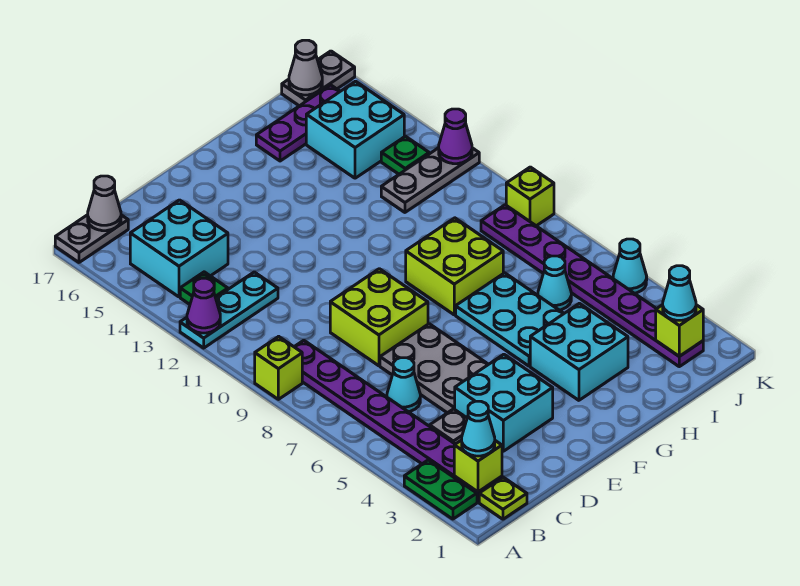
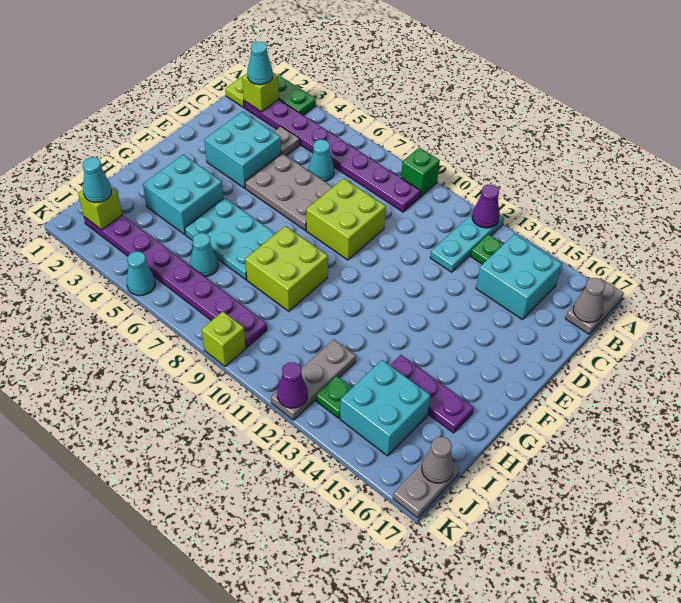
lime 1x1 brick [255,336,302,399] -> green 1x1 brick [401,147,440,197]
purple 1x3 plate [256,85,340,161] -> purple 1x3 plate turned to [390,355,474,433]

